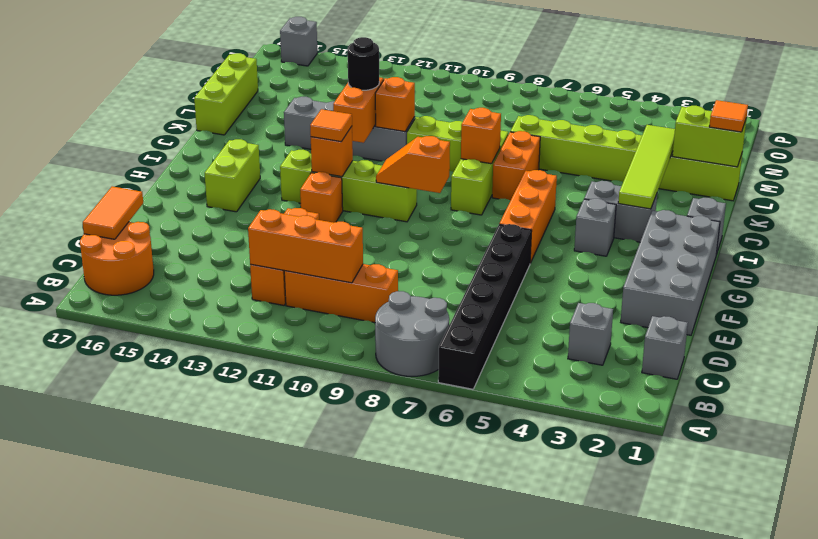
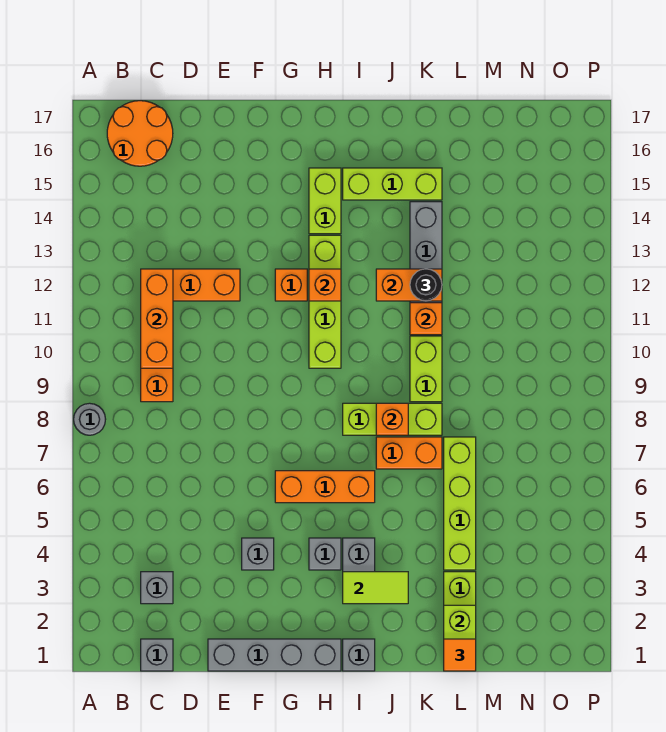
black 1x6 brick [438,224,532,389] -> none
grey 2x2 round brick [375,291,449,376] -> grey 1x1 round brick [74,403,106,435]
orange 1x2 tile [83,186,143,239] -> none
grey 2x4 brick [621,210,720,335] -> grey 1x4 brick [208,639,341,671]
lime 1x2 brick [205,139,260,212] -> lime 1x2 brick turned to [309,168,341,234]
orange 1x2 slope [376,136,450,193] -> none
orange 1x1 tile [310,109,352,142] -> none
lime 1x4 tile [618,125,675,209] -> lime 1x2 tile [343,572,408,604]
lime 1x3 brick [194,53,258,135] -> lime 1x3 brick moved to [343,168,442,200]
grey 1x1 brick [280,17,317,66] -> grey 1x1 brick moved to [242,538,274,570]

